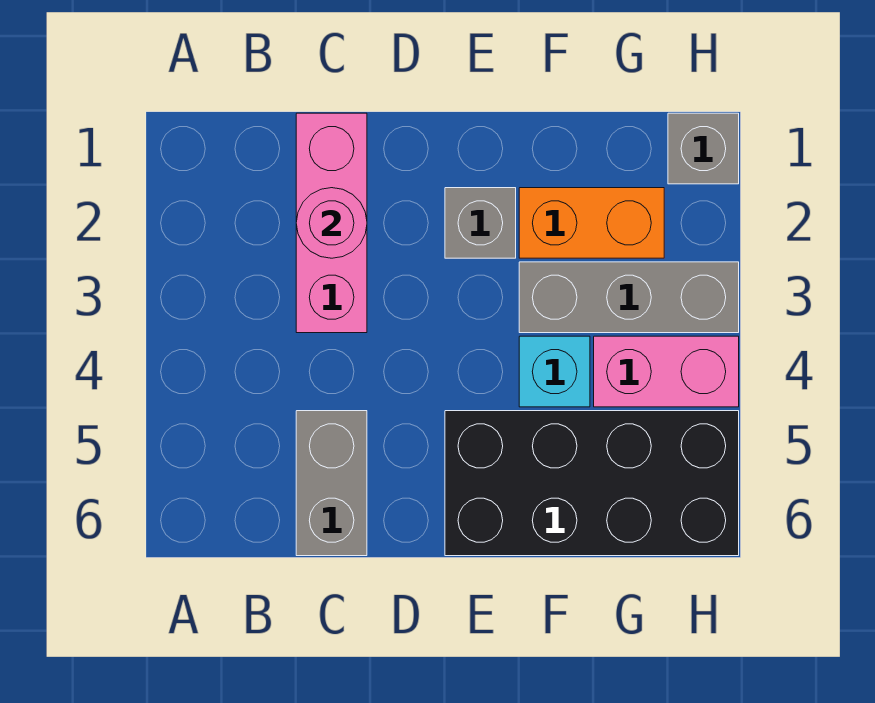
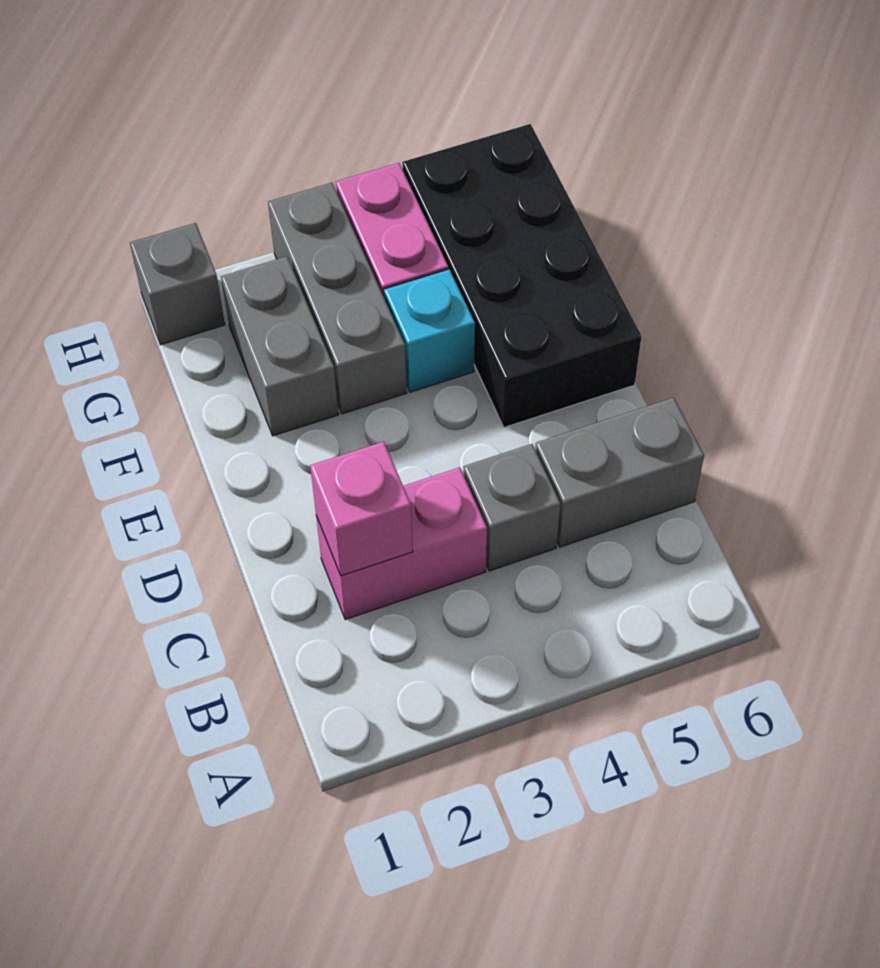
pink 1x3 brick [296,113,367,333] -> pink 1x2 brick [316,467,487,620]
pink 1x1 round brick [296,188,367,258] -> pink 1x1 brick [310,442,413,576]
grey 1x1 brick [445,188,516,258] -> grey 1x1 brick moved to [463,444,560,571]
orange 1x2 brick [519,188,664,258] -> grey 1x2 brick [221,256,338,436]

